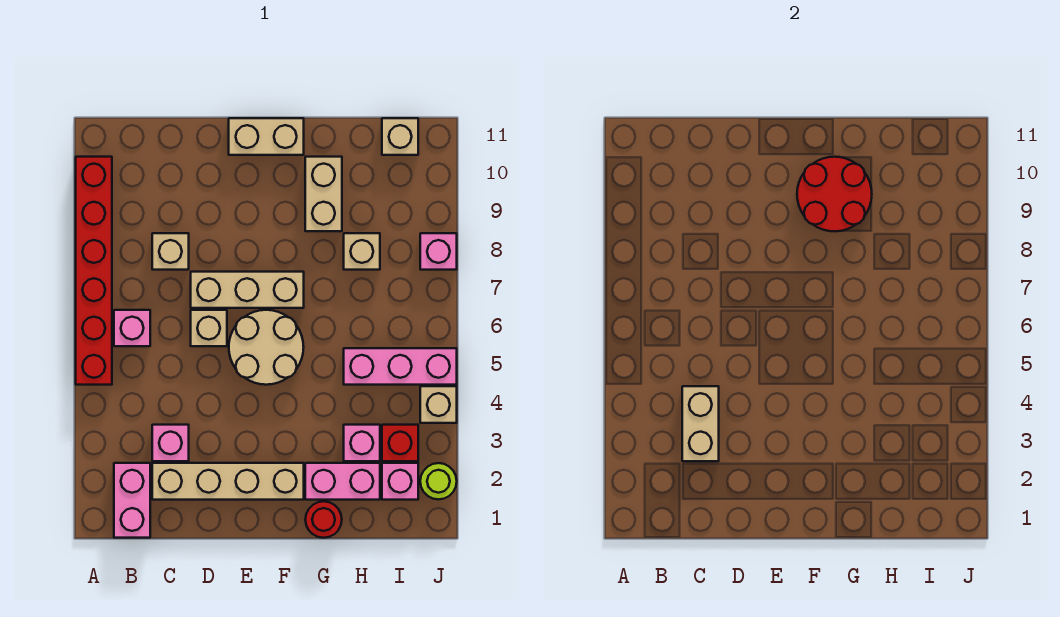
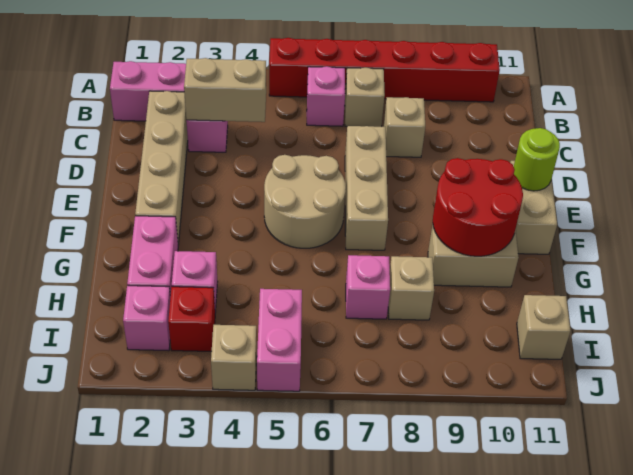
tan 1x1 brick [191,310,227,346] -> tan 1x1 brick moved to [345,68,385,127]
red 1x1 round brick [305,501,342,538] -> none
pink 1x3 brick [344,348,457,385] -> pink 1x2 brick [257,289,302,391]
lime 1x1 round brick [420,463,457,499] -> lime 1x1 round brick moved to [514,128,560,191]
pink 1x1 brick [420,233,457,270] -> pink 1x1 brick moved to [346,255,390,319]

